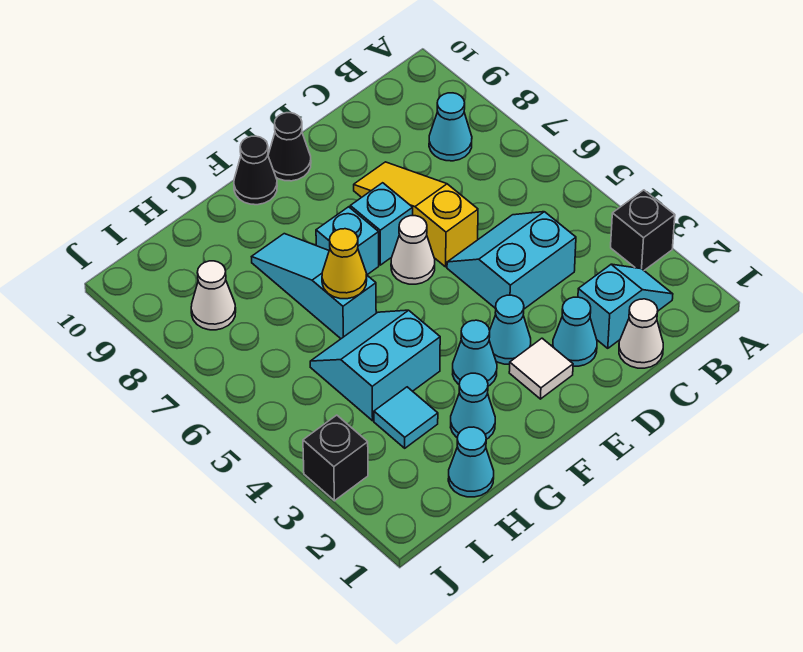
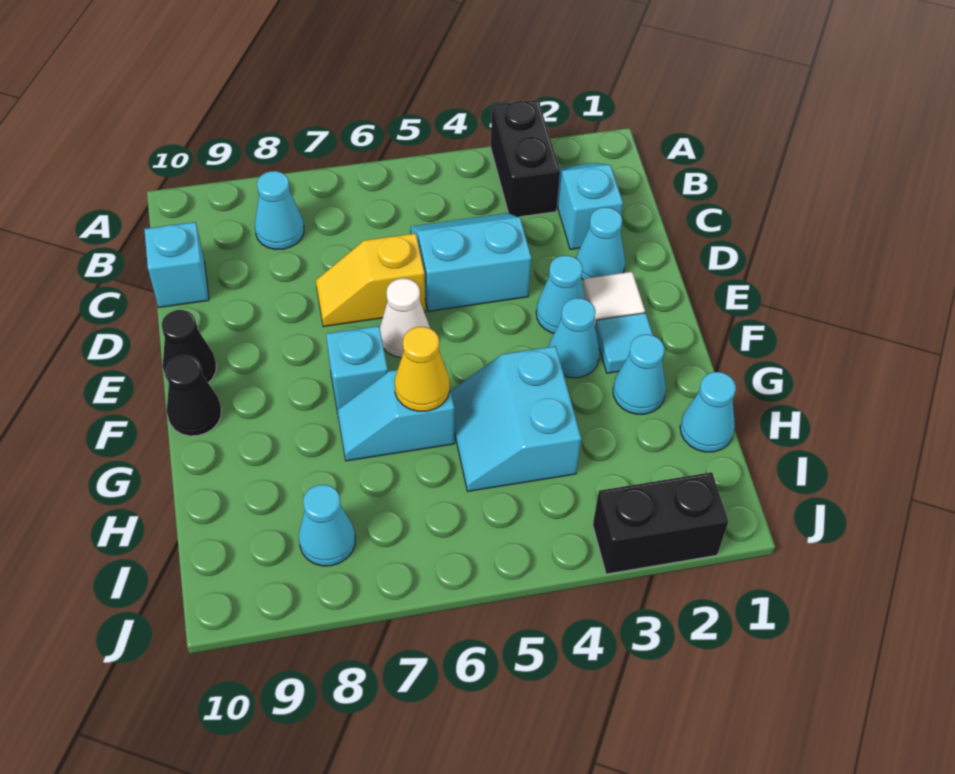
black 1x1 brick [611,190,675,270] -> black 1x2 brick [491,100,560,217]
white 1x1 cone [619,299,663,368] -> none
cyan 2x2 slope [447,212,576,309] -> cyan 2x2 slope turned to [411,213,531,311]
yellow 1x3 slope [354,162,478,267] -> yellow 1x2 slope [316,233,425,327]
cyan 1x1 brick [350,183,413,265] -> cyan 1x1 brick moved to [144,222,209,307]
cyan 1x3 slope [252,234,376,339] -> cyan 1x2 slope [337,363,454,461]
cyan 1x1 tile [374,387,438,448] -> cyan 1x1 tile moved to [595,313,653,373]
white 1x1 cone [191,261,236,330] -> cyan 1x1 cone [299,485,355,566]
black 1x1 brick [303,415,368,501] -> black 1x2 brick [593,472,728,574]

